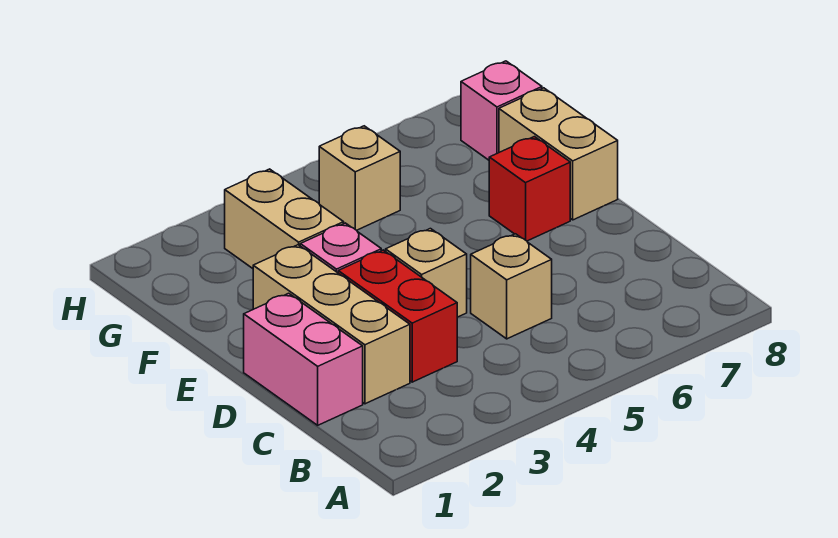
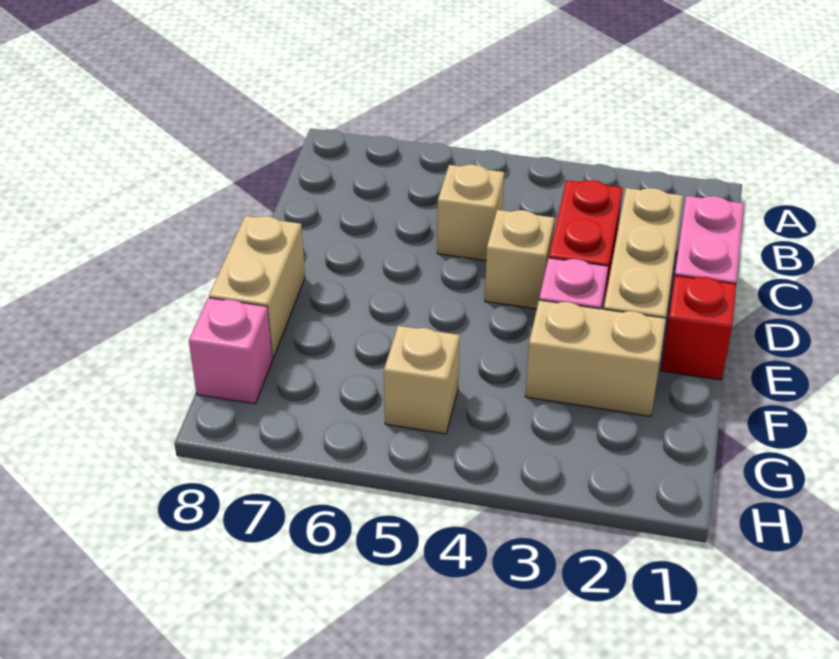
red 1x1 brick [489,137,570,241] -> red 1x1 brick moved to [661,275,736,380]
tan 1x2 brick [225,169,344,268] -> tan 1x2 brick turned to [525,300,666,416]

